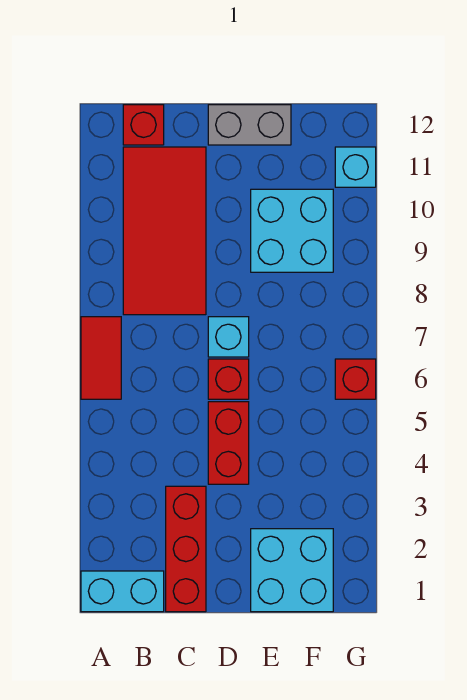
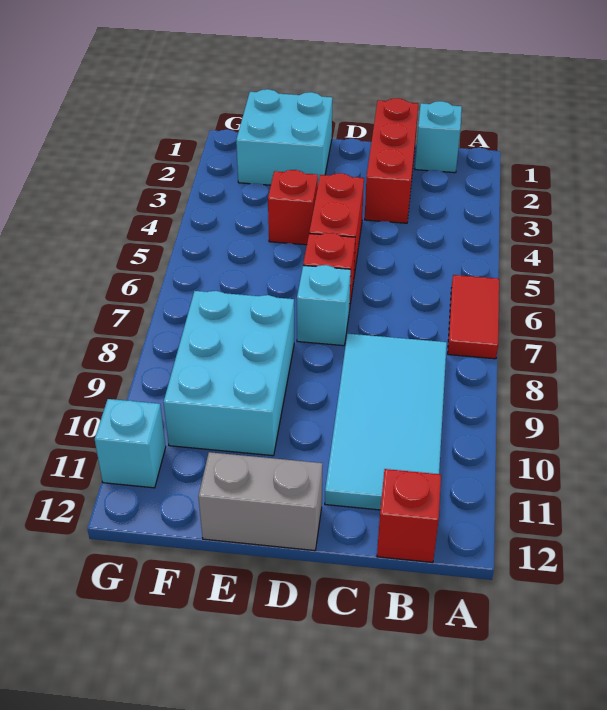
cyan 1x2 brick [81,571,164,612] -> cyan 1x1 brick [415,101,462,173]
red 2x4 tile [123,147,206,315] -> cyan 2x4 tile [325,334,447,510]
cyan 2x2 brick [251,189,333,272] -> cyan 2x3 brick [164,291,294,456]
red 1x1 brick [335,359,376,399] -> red 1x1 brick moved to [268,170,318,245]

